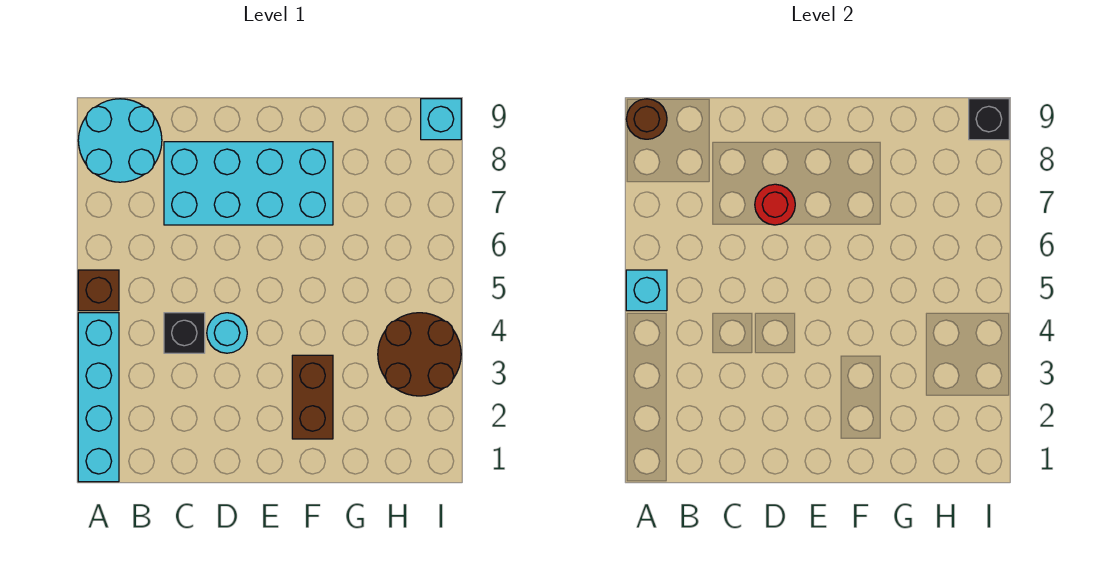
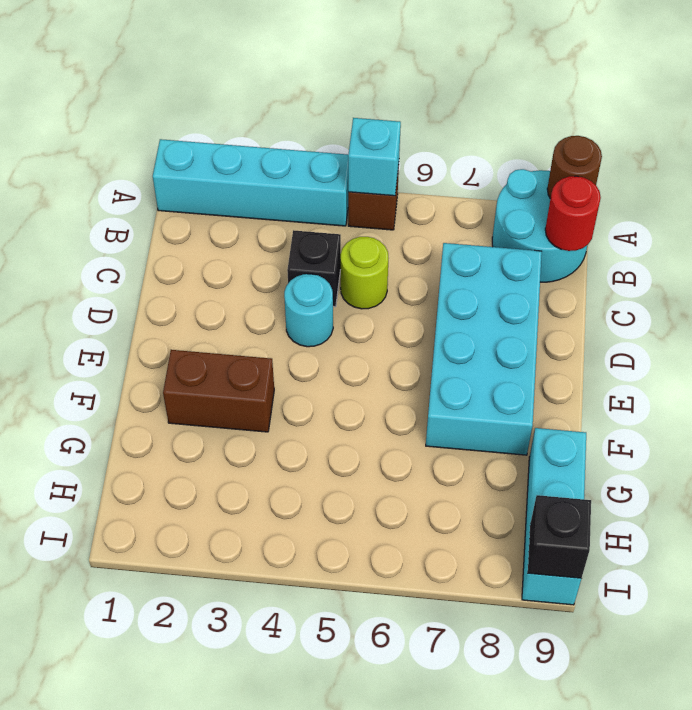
none -> lime 1x1 round brick [341,237,388,309]
red 1x1 round brick [755,184,795,225] -> red 1x1 round brick moved to [545,176,601,251]
brown 2x2 round brick [378,313,461,396] -> none
cyan 1x1 brick [421,99,461,140] -> cyan 1x3 brick [522,428,586,605]

